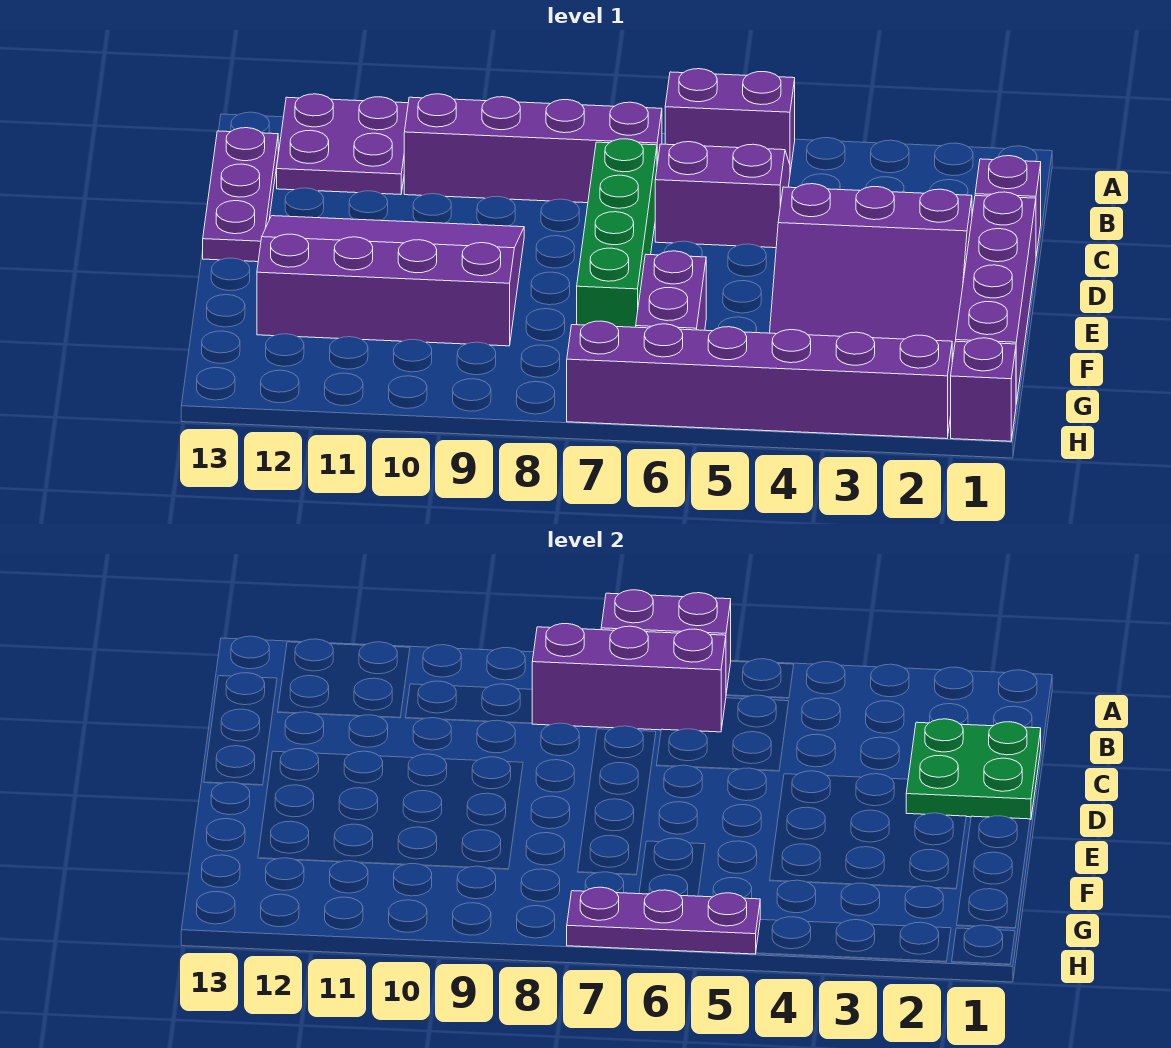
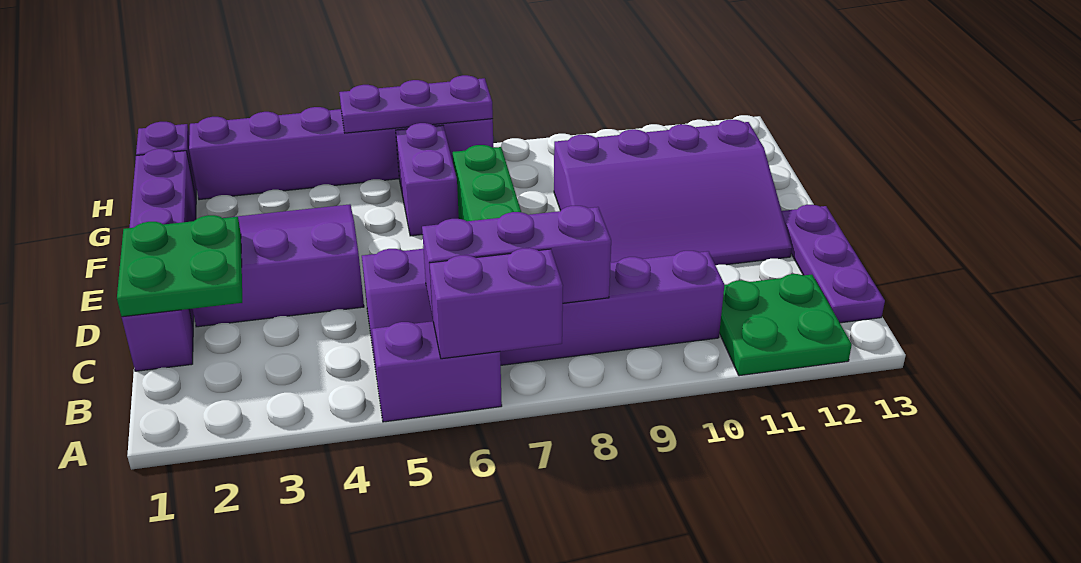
purple 2x2 plate [277,94,408,195] -> green 2x2 plate [719,274,852,376]

